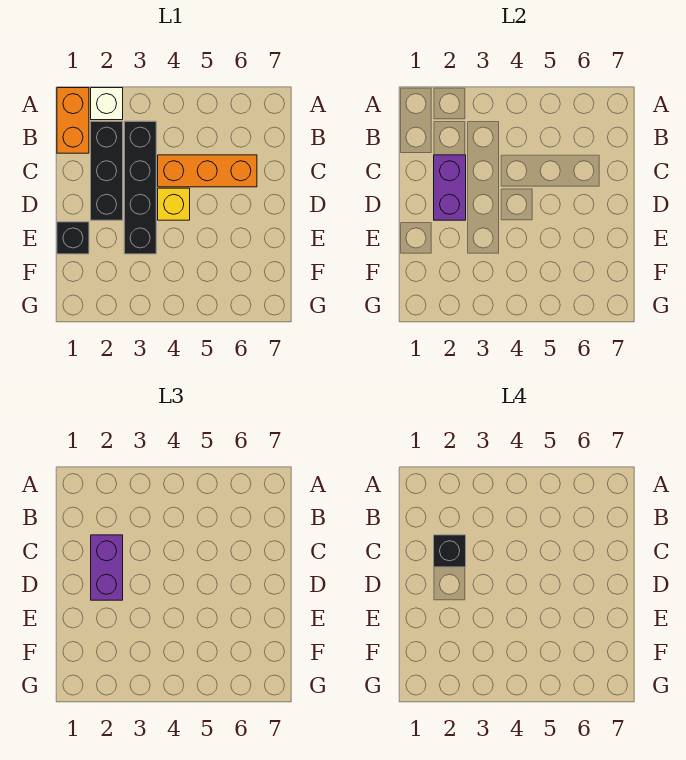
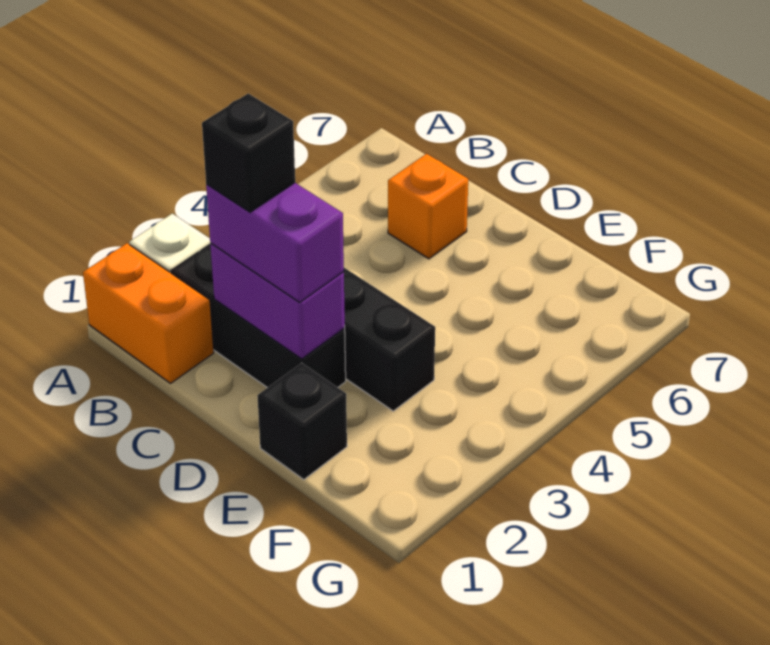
orange 1x3 brick [158,155,257,187] -> orange 1x1 brick [388,154,468,259]
yellow 1x1 brick [158,188,190,220] -> none

